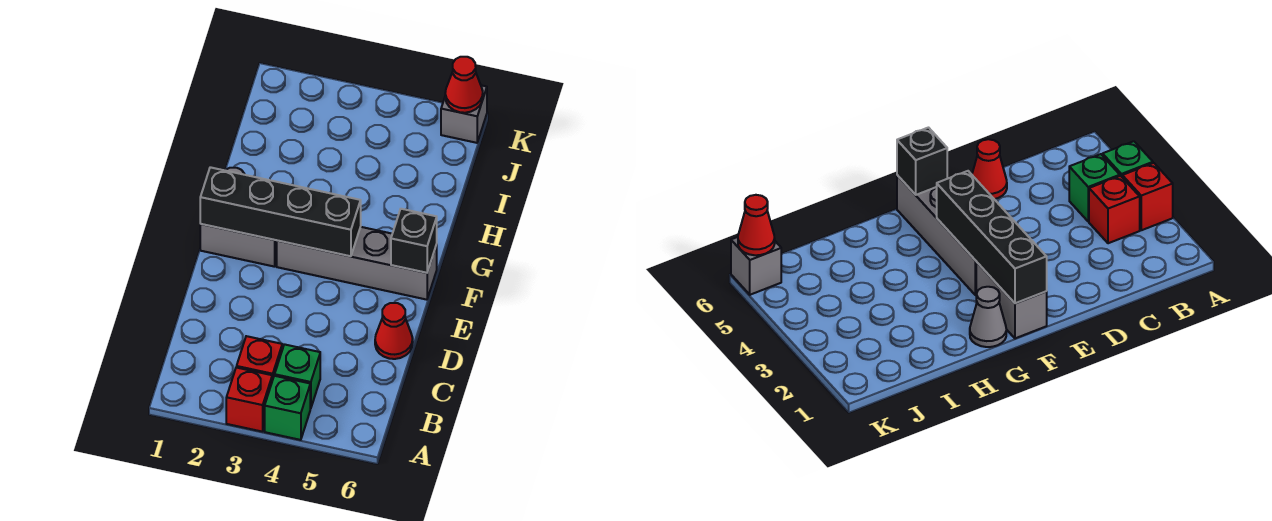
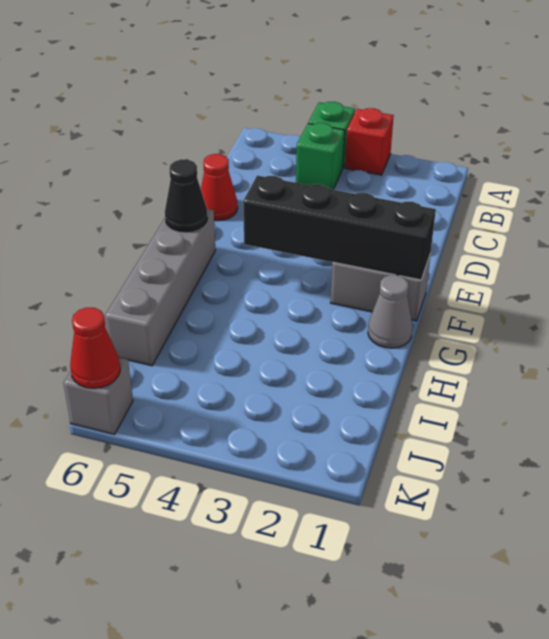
red 1x1 brick [237,336,282,380] -> none
grey 1x4 brick [277,227,437,300] -> grey 1x4 brick turned to [105,209,215,366]
black 1x1 brick [391,209,437,273] -> black 1x1 cone [165,159,208,232]

